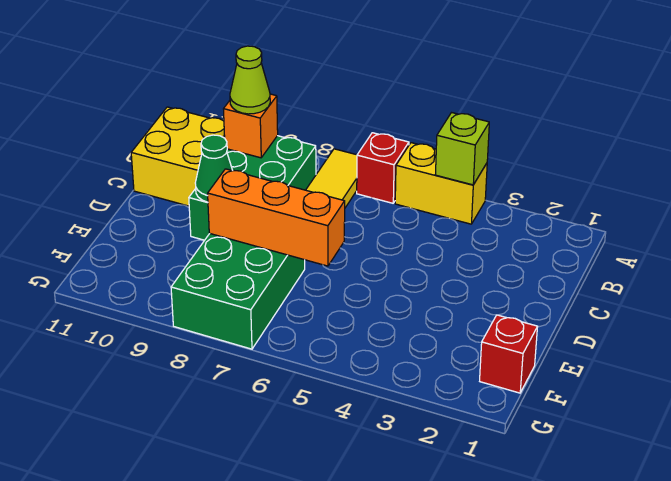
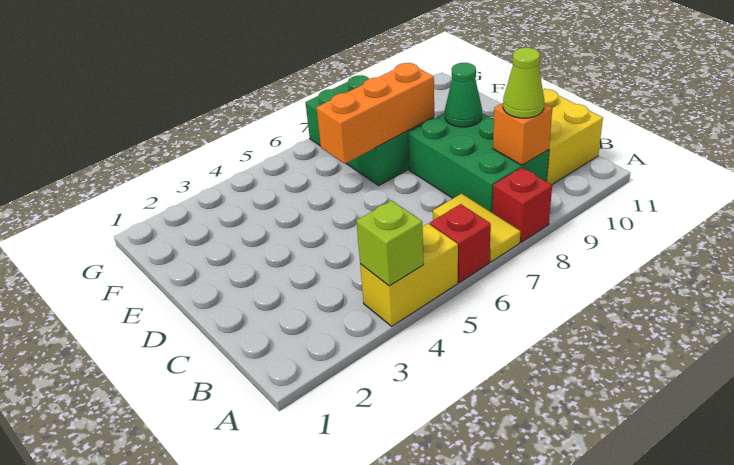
red 1x1 brick [480,315,538,393] -> red 1x1 brick moved to [492,168,552,242]

